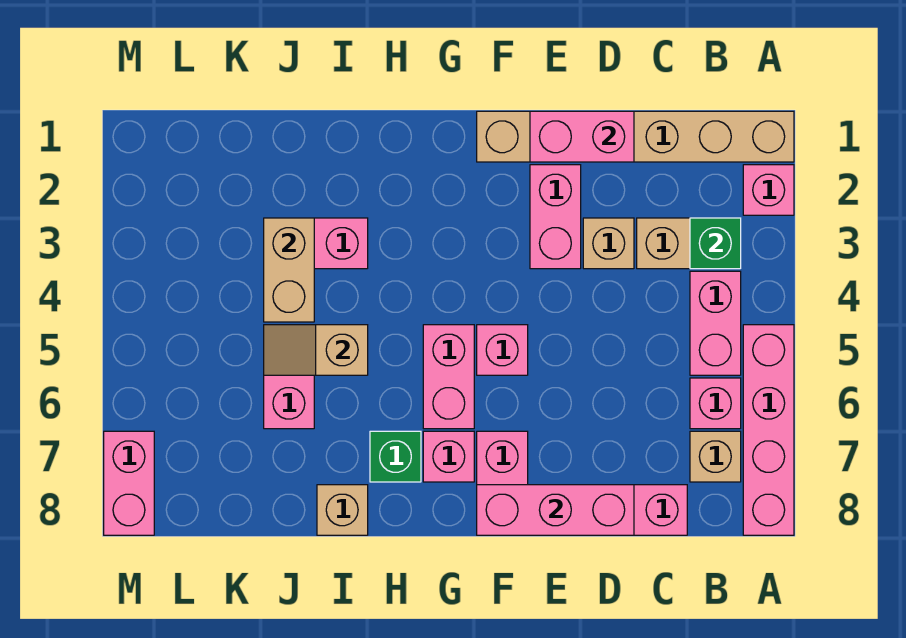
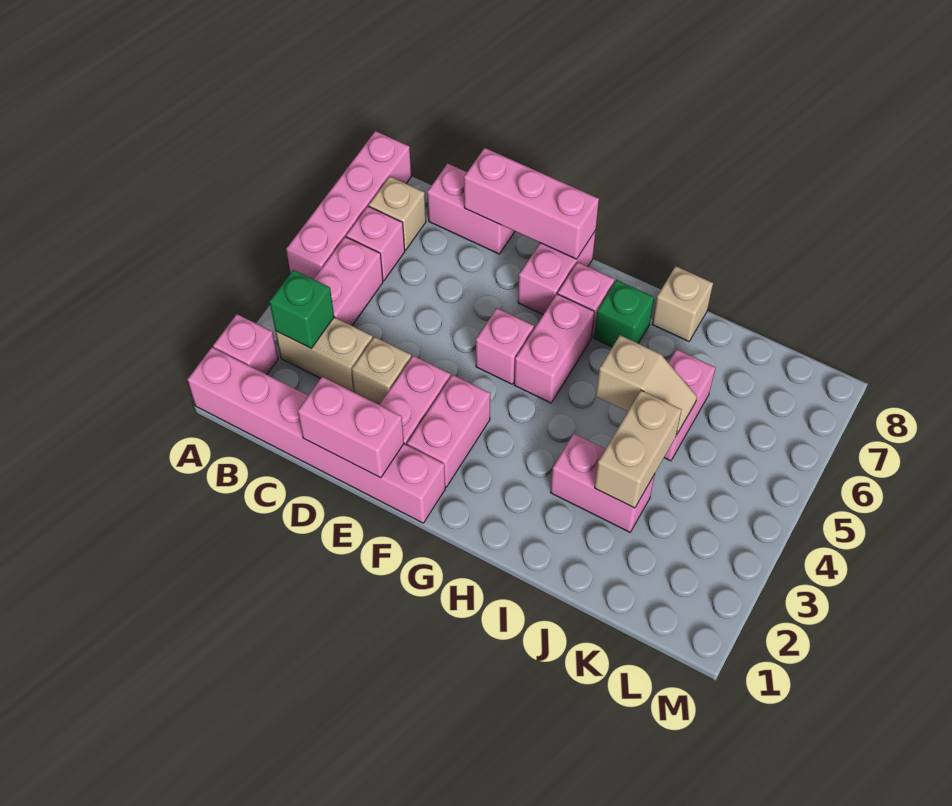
tan 1x6 brick [477,111,794,162] -> pink 1x6 brick [187,347,445,523]
pink 1x2 brick [104,431,154,535] -> pink 1x2 brick moved to [407,375,490,487]

